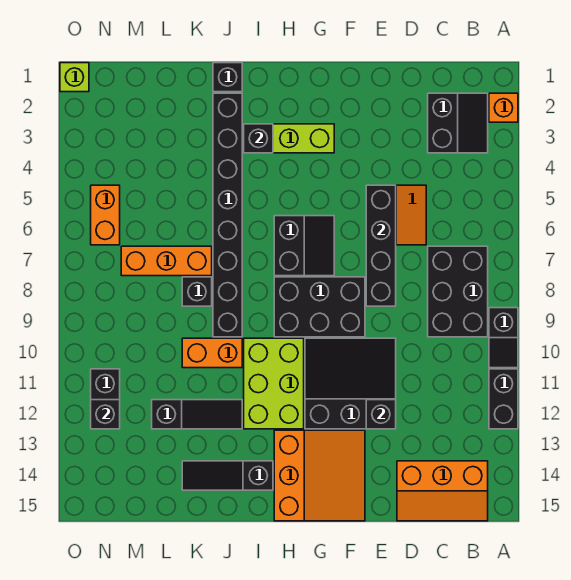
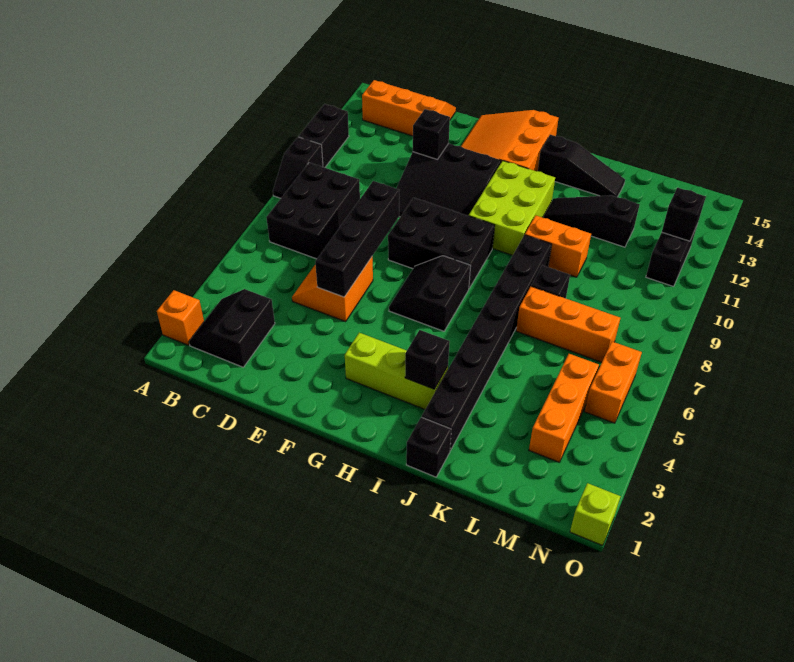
black 1x2 slope [489,308,518,368] -> black 1x2 slope turned to [273,137,323,198]
none -> orange 1x3 brick [529,354,599,462]

